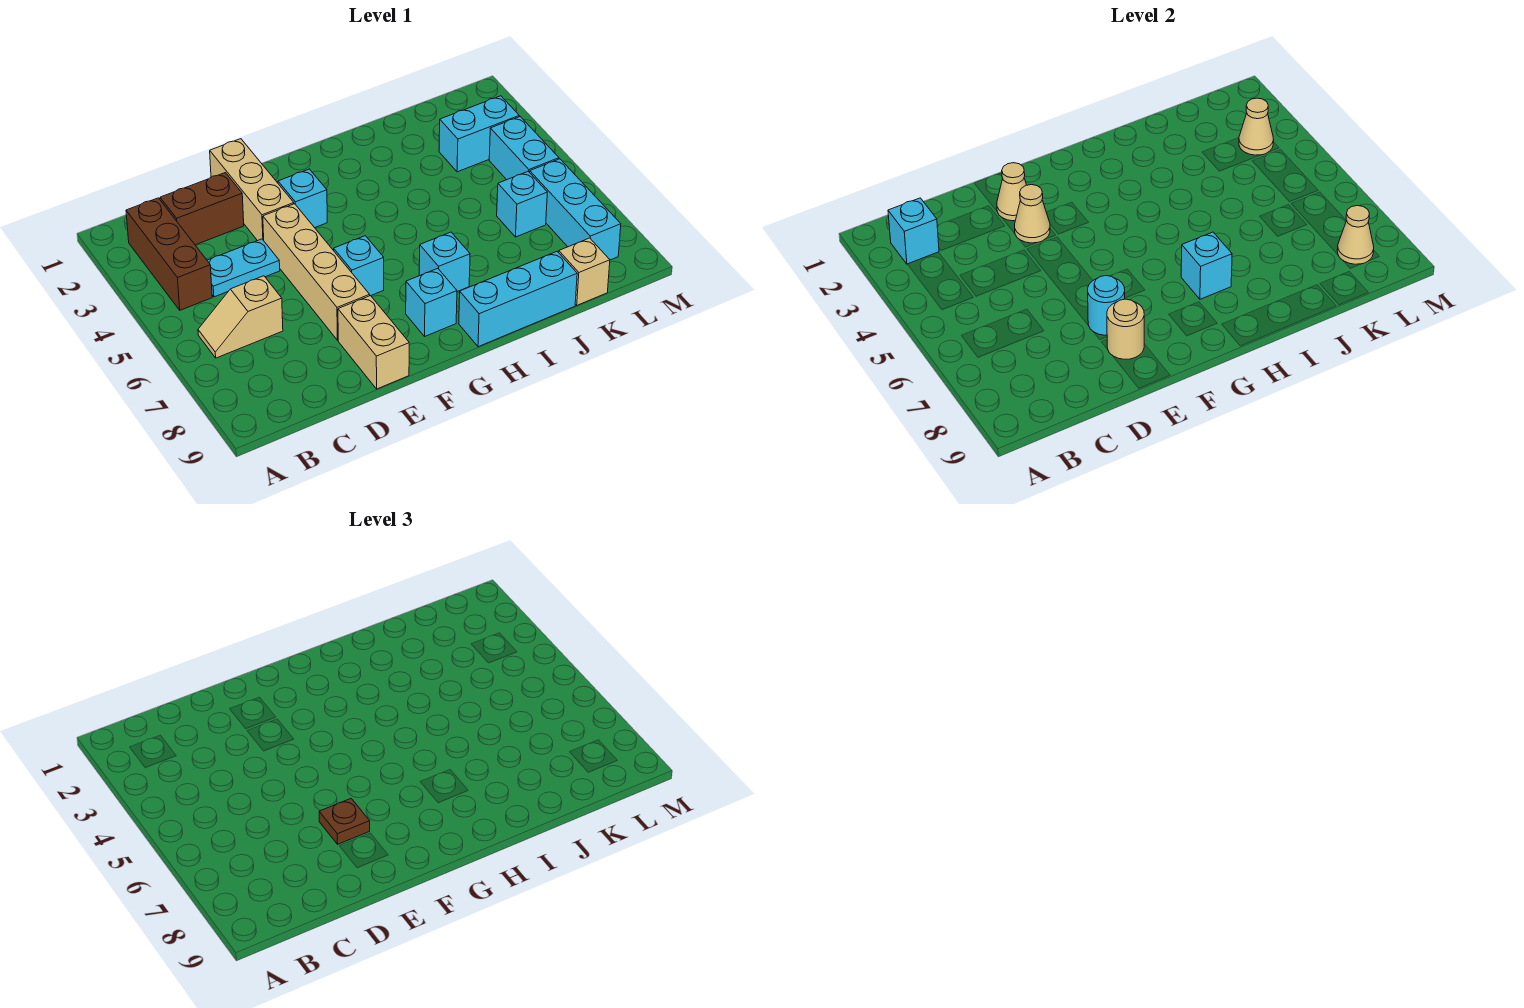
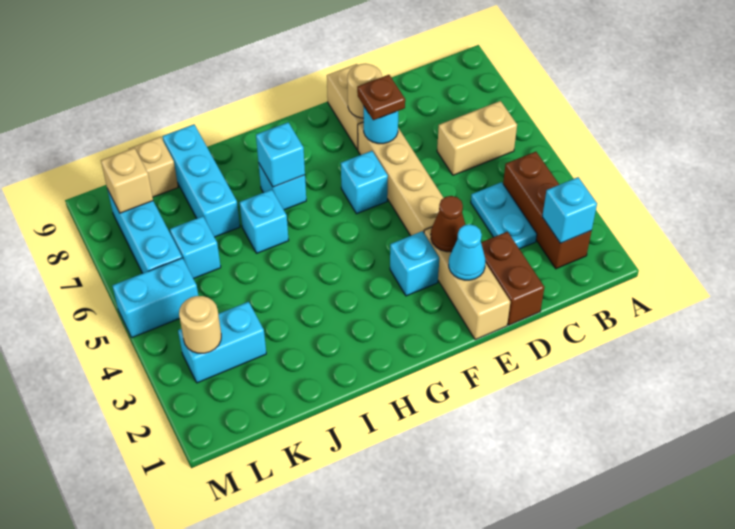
tan 1x2 slope [198,276,283,358] -> tan 1x2 brick [437,101,517,175]
brown 1x2 brick [160,173,244,245] -> brown 1x2 brick turned to [481,232,545,325]
cyan 1x2 plate [207,239,280,297] -> cyan 1x2 plate turned to [471,182,537,249]
tan 1x1 cone [997,163,1026,221] -> cyan 1x1 cone [449,224,485,280]
tan 1x1 cone [1015,185,1050,243] -> brown 1x1 cone [431,196,465,252]
cyan 1x1 brick [406,268,457,336] -> cyan 1x1 brick moved to [239,190,289,253]
cyan 1x3 brick [459,251,577,347] -> cyan 1x3 brick turned to [162,124,240,237]
tan 1x1 cone [1239,98,1274,155] -> tan 1x1 round brick [179,296,221,353]
cyan 1x2 brick [489,117,559,180] -> cyan 1x2 brick turned to [113,258,198,338]
tan 1x1 cone [1337,206,1374,264] -> tan 1x1 brick [101,148,153,213]

